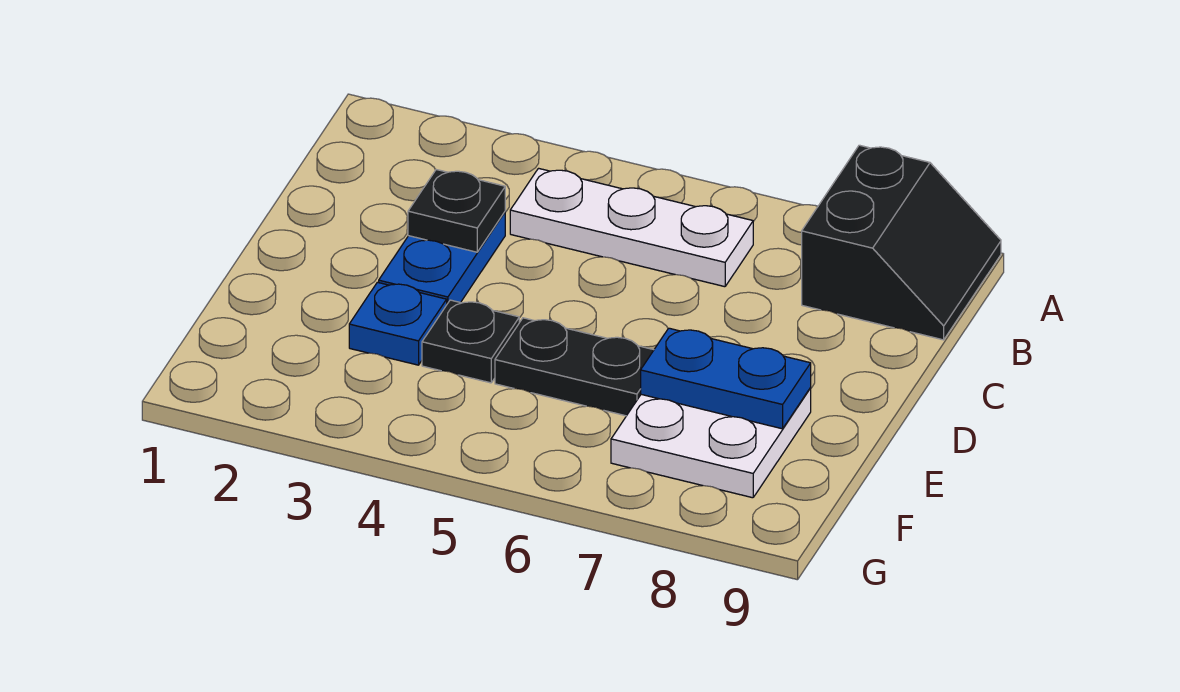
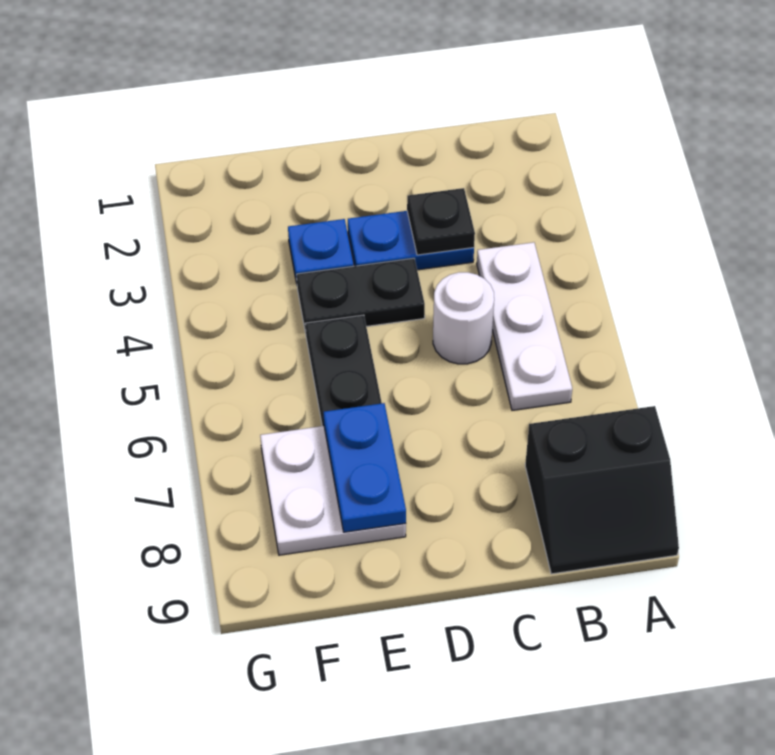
none -> white 1x1 round brick [433,272,494,364]
black 1x1 plate [422,300,519,383] -> black 1x2 plate [297,258,425,333]

